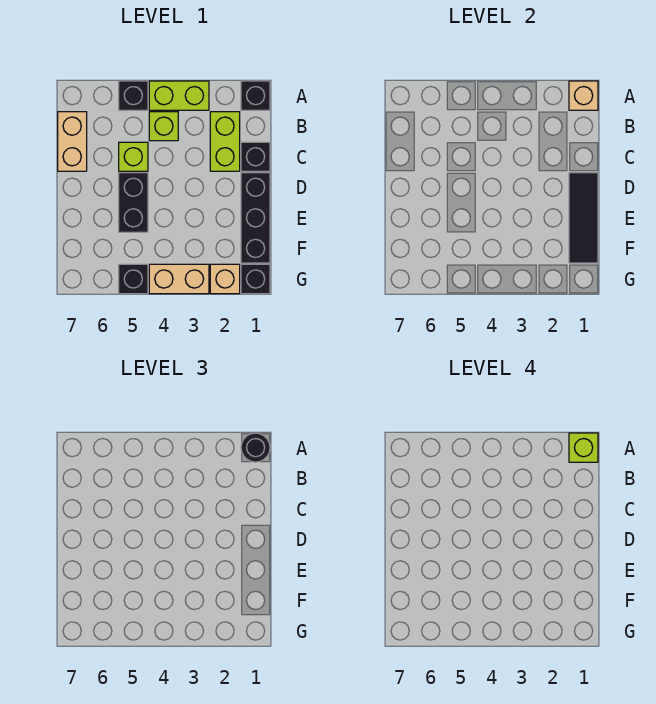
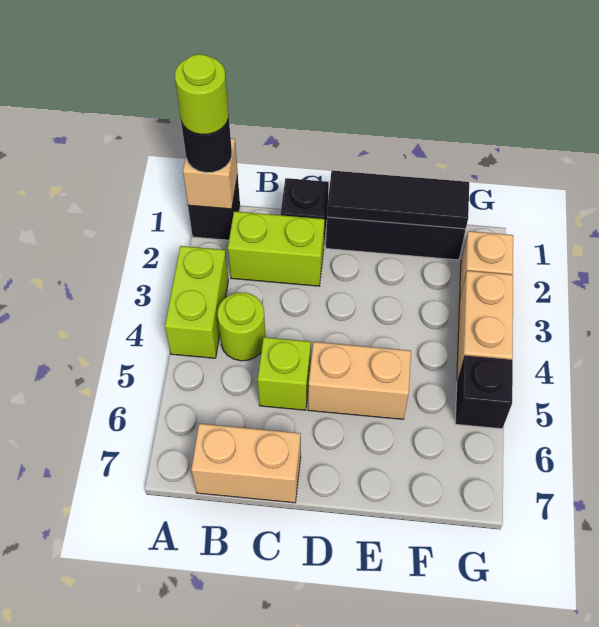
lime 1x1 brick [569,433,598,462] -> lime 1x1 round brick [175,54,229,135]
black 1x1 brick [119,81,148,110] -> none
lime 1x1 brick [149,112,178,141] -> lime 1x1 round brick [218,293,265,361]
black 1x2 brick [119,173,148,232] -> tan 1x2 brick [308,342,411,419]
black 1x1 brick [241,264,270,294] -> none

